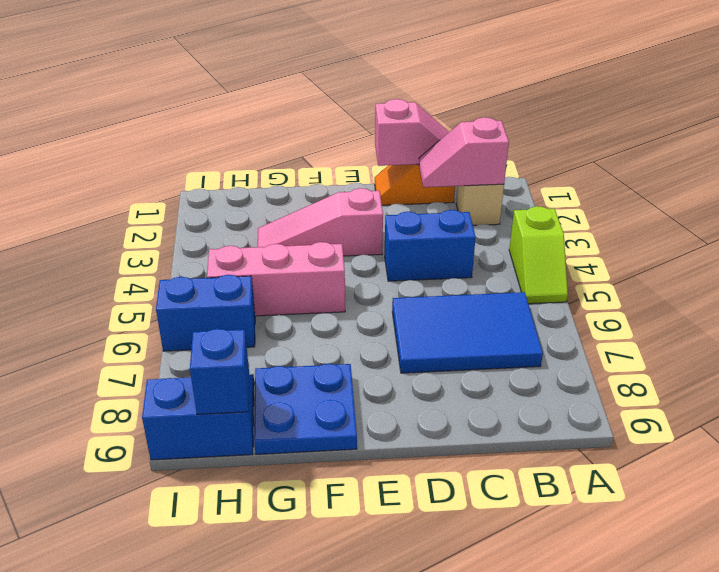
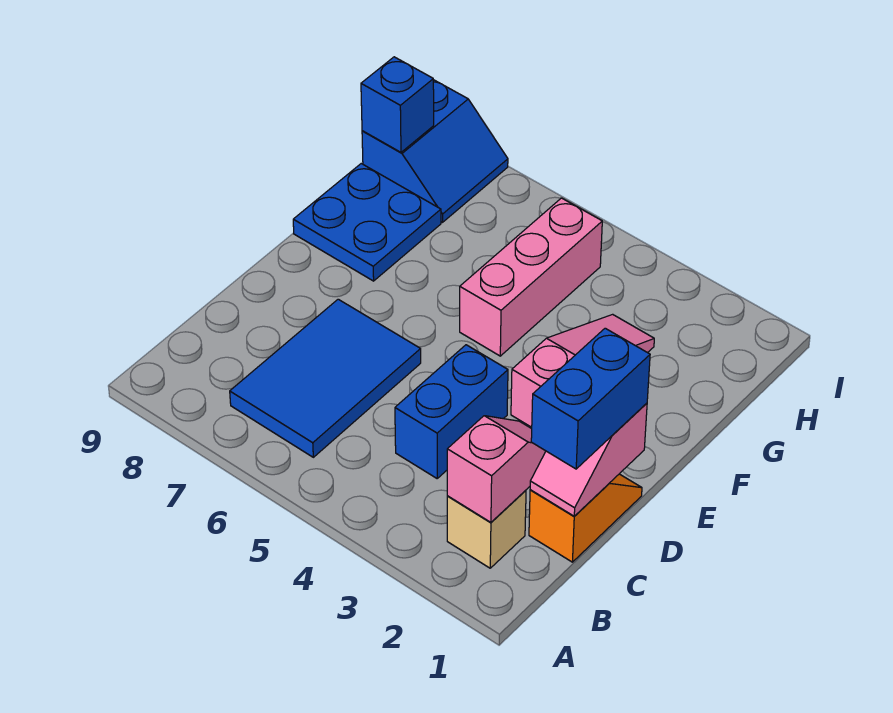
lime 1x2 slope [509,206,568,304] -> none
blue 1x2 brick [156,275,255,351] -> blue 1x2 brick moved to [531,328,650,469]

